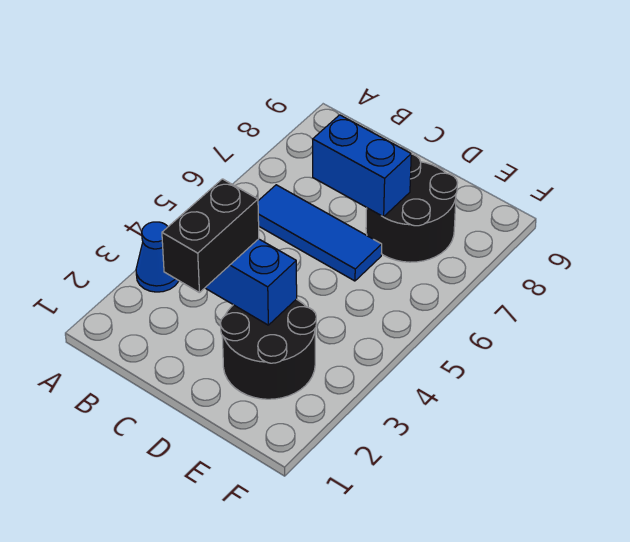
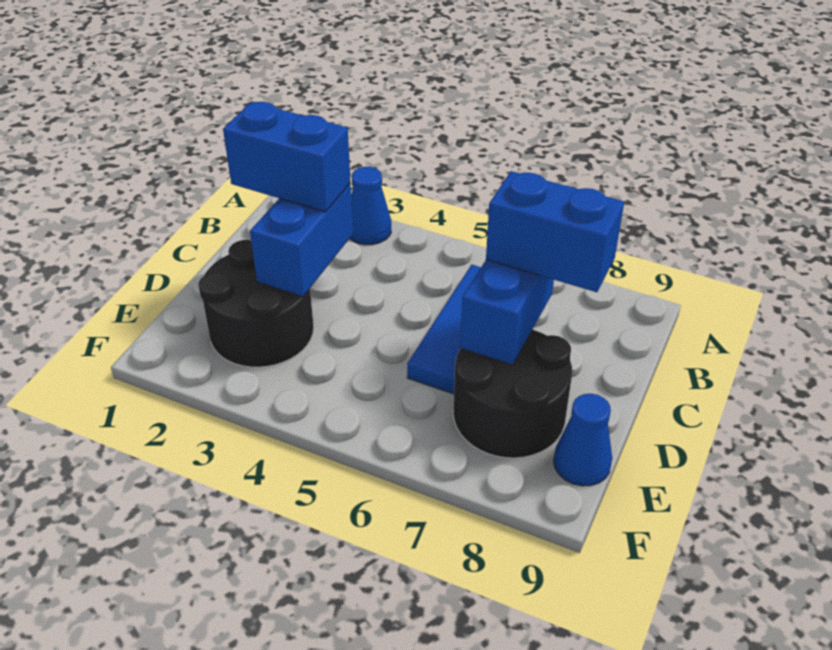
black 1x2 brick [162,179,259,292] -> blue 1x2 brick [223,102,351,212]
none -> blue 1x2 brick [486,171,624,292]
none -> blue 1x1 cone [554,394,612,486]

